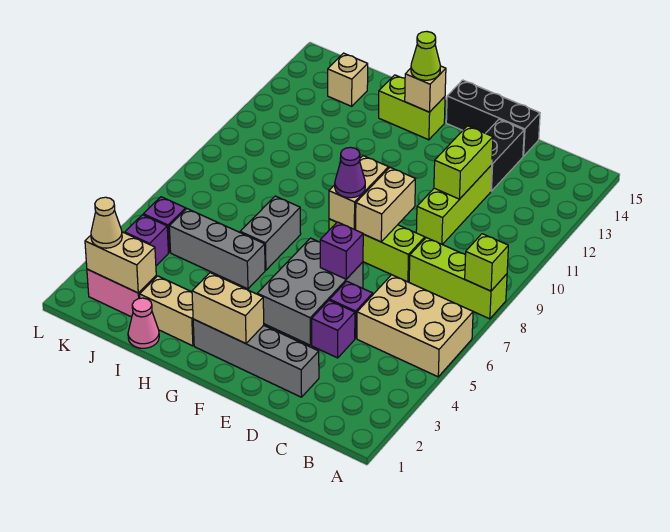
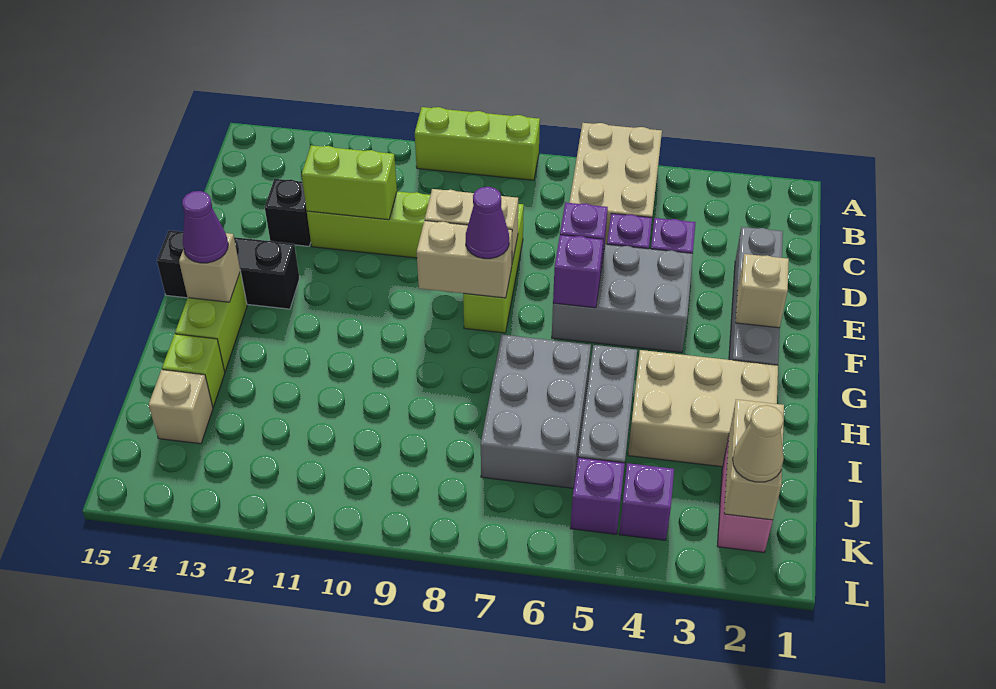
lime 1x3 brick [409,238,507,319] -> lime 1x3 brick turned to [415,107,540,180]
lime 1x1 brick [465,234,508,291] -> lime 1x1 brick moved to [162,334,225,407]
black 1x2 brick [486,119,524,191] -> black 1x1 brick [265,179,311,246]
black 1x3 brick [446,80,540,156] -> black 1x3 brick turned to [157,230,299,309]
tan 1x2 brick [192,273,264,344] -> tan 1x1 brick [736,254,789,328]
none -> purple 1x1 brick [553,235,603,308]
lime 1x1 cone [411,31,440,80] -> purple 1x1 cone [182,191,228,263]
tan 1x2 brick [140,276,194,346] -> tan 2x3 brick [628,350,778,467]
grey 1x2 brick [240,196,301,270] -> grey 2x3 brick [481,335,591,488]
pink 1x1 cone [128,298,159,348] -> none

